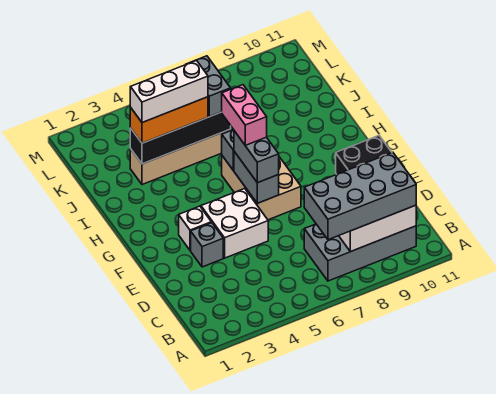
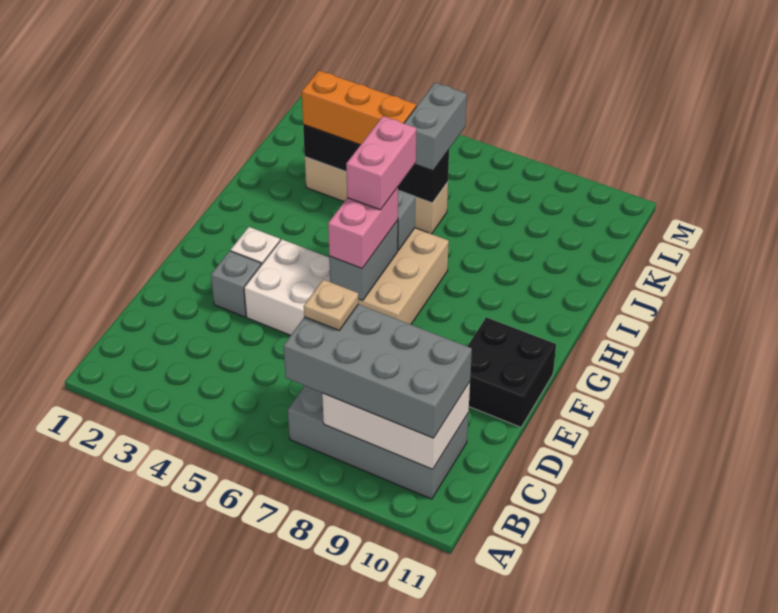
none -> tan 1x1 plate [304,280,359,330]
grey 1x2 brick [234,131,279,183] -> pink 1x2 brick [328,187,398,268]
white 1x3 brick [130,60,208,123] -> none

